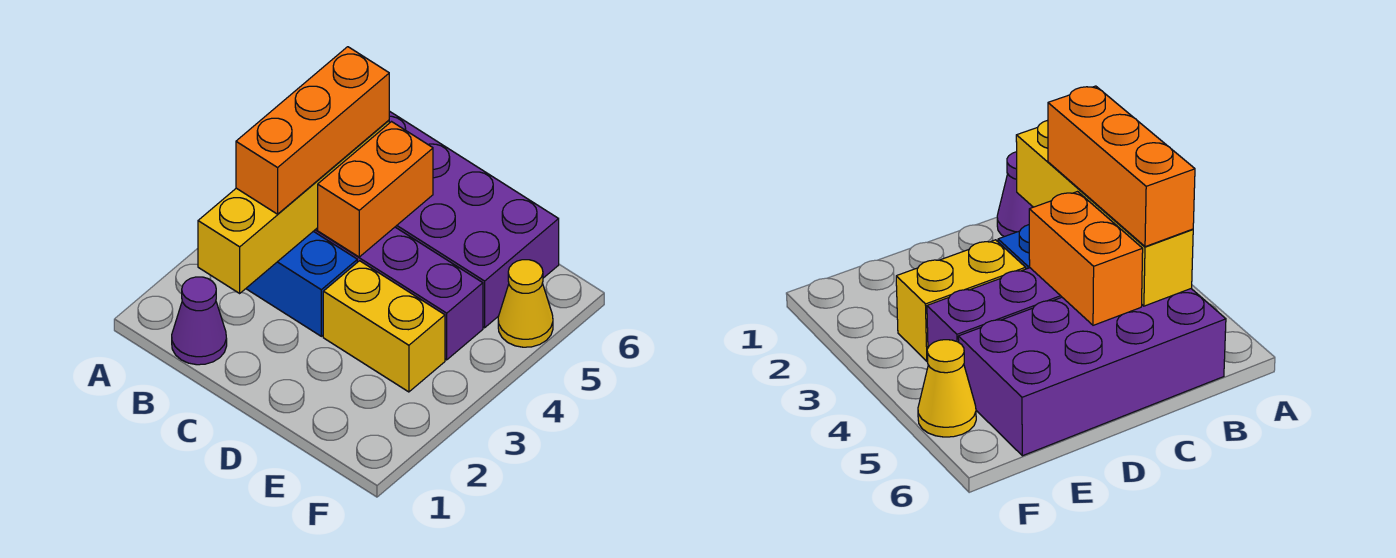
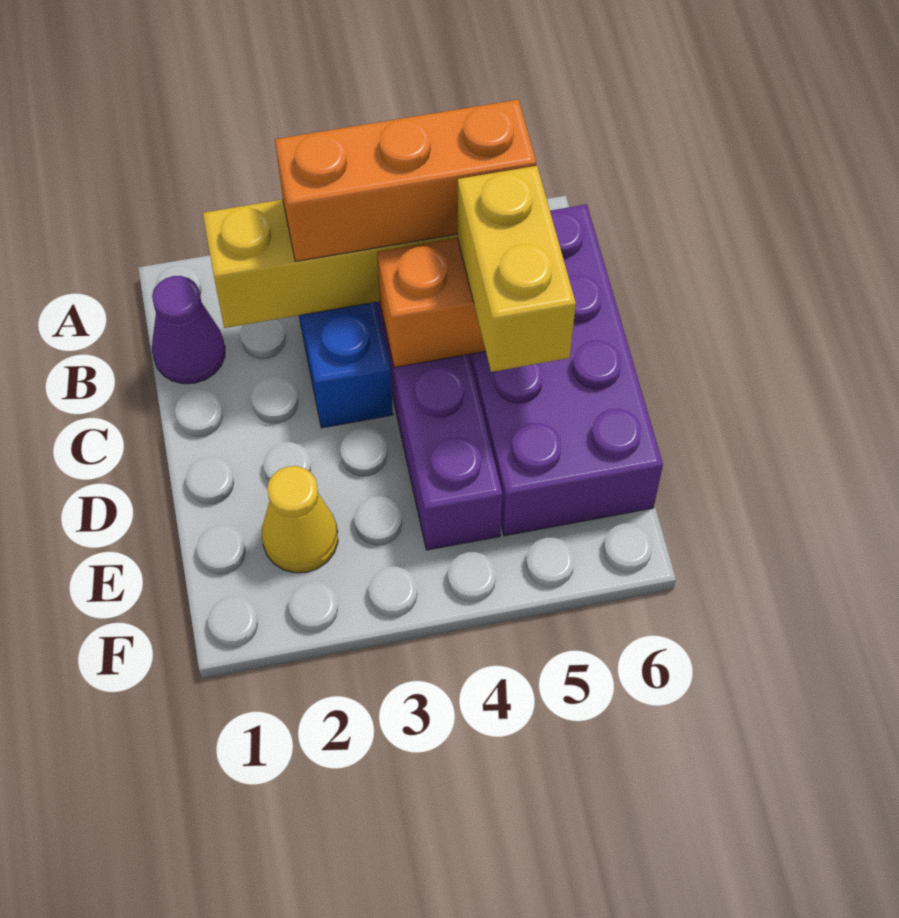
yellow 1x2 brick [323,261,445,392] -> yellow 1x2 brick moved to [457,166,576,372]
yellow 1x1 cone [498,260,553,347] -> yellow 1x1 cone moved to [262,466,338,573]

